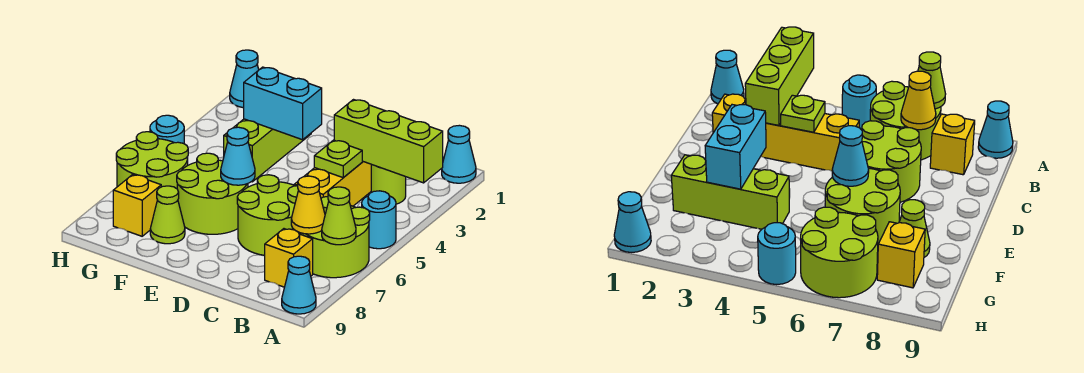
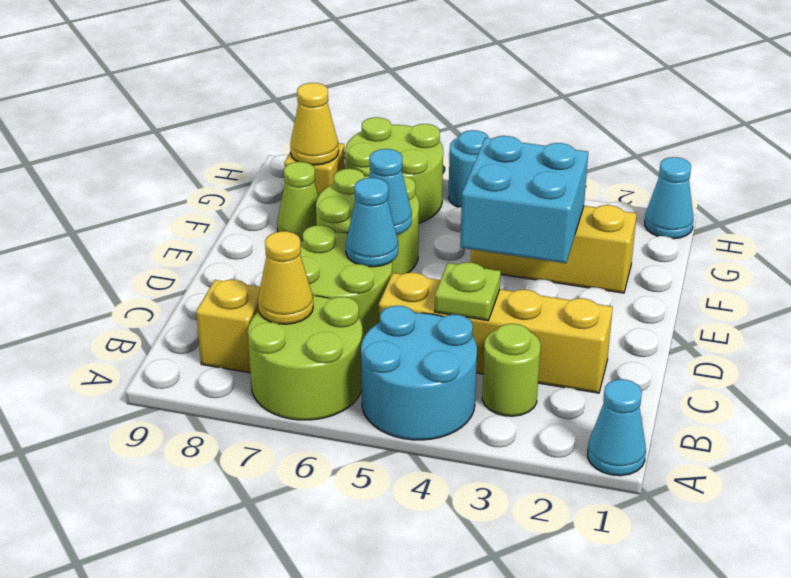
lime 1x3 brick [334,100,443,183] -> none
cyan 1x1 round brick [362,191,396,249] -> cyan 2x2 round brick [361,306,477,440]
lime 1x1 cone [322,187,356,245] -> none
cyan 1x1 cone [282,256,316,314] -> cyan 1x1 cone moved to [346,178,398,267]
cyan 1x2 brick [244,67,322,140] -> cyan 2x2 brick [460,136,588,263]
lime 1x3 brick [224,119,311,182] -> yellow 1x3 brick [471,205,637,293]
none -> yellow 1x1 cone [290,83,339,165]

